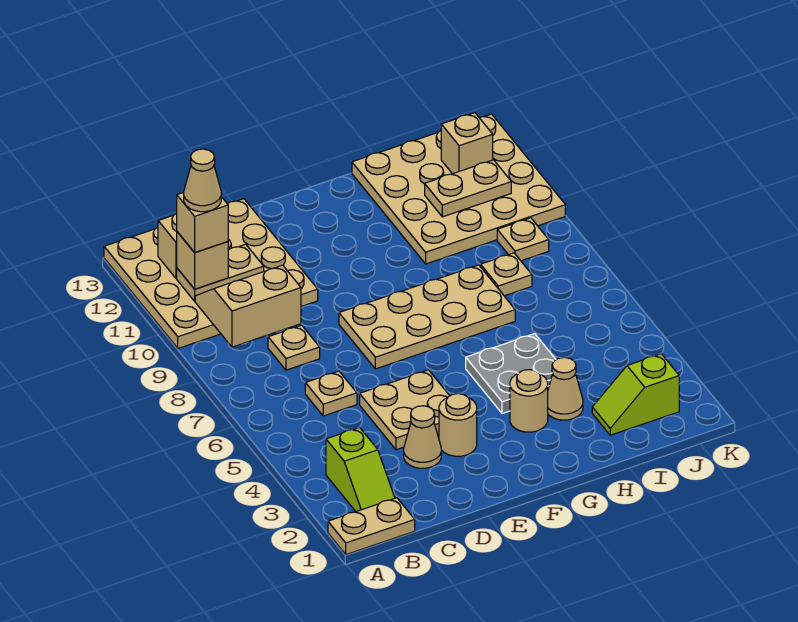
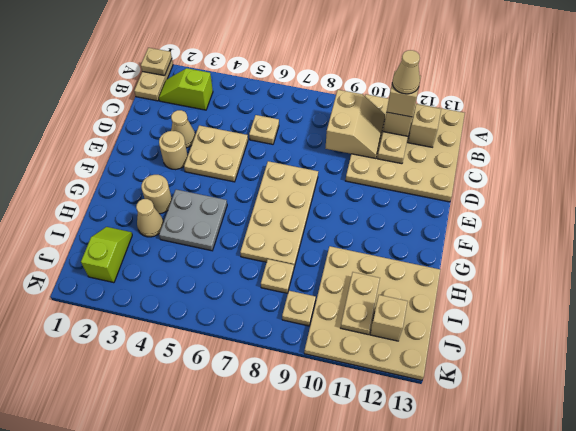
tan 1x1 plate [268,325,320,370] -> tan 1x1 plate moved to [141,48,172,76]

